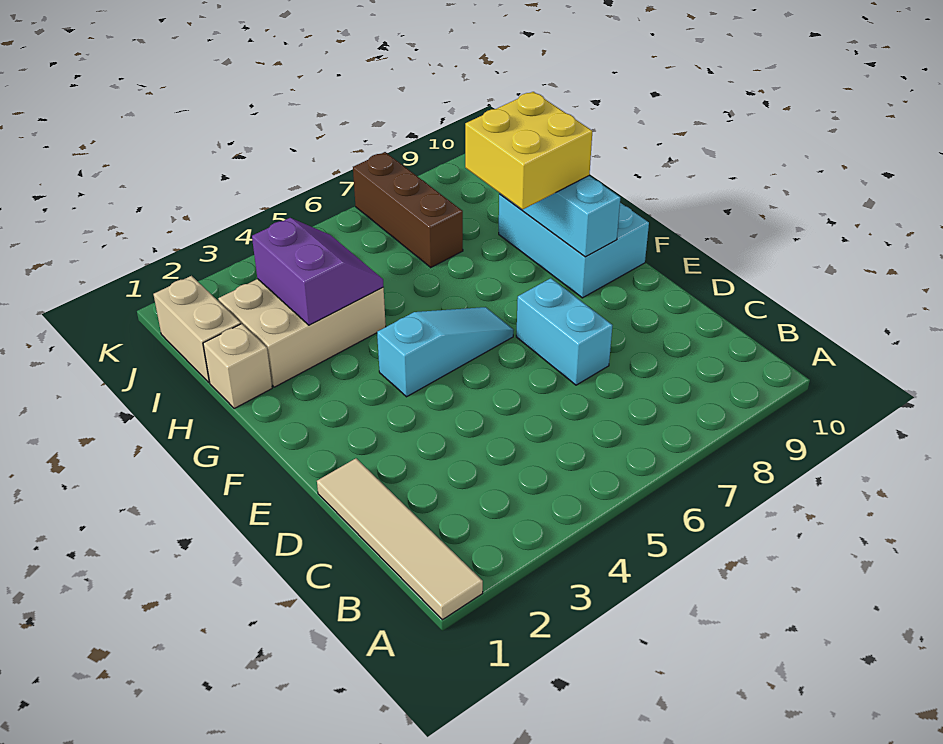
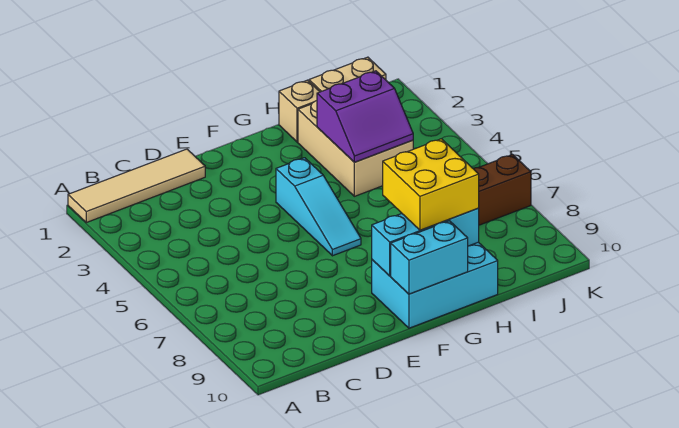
cyan 1x2 brick [516,278,612,385] -> cyan 1x2 brick moved to [391,221,468,294]

